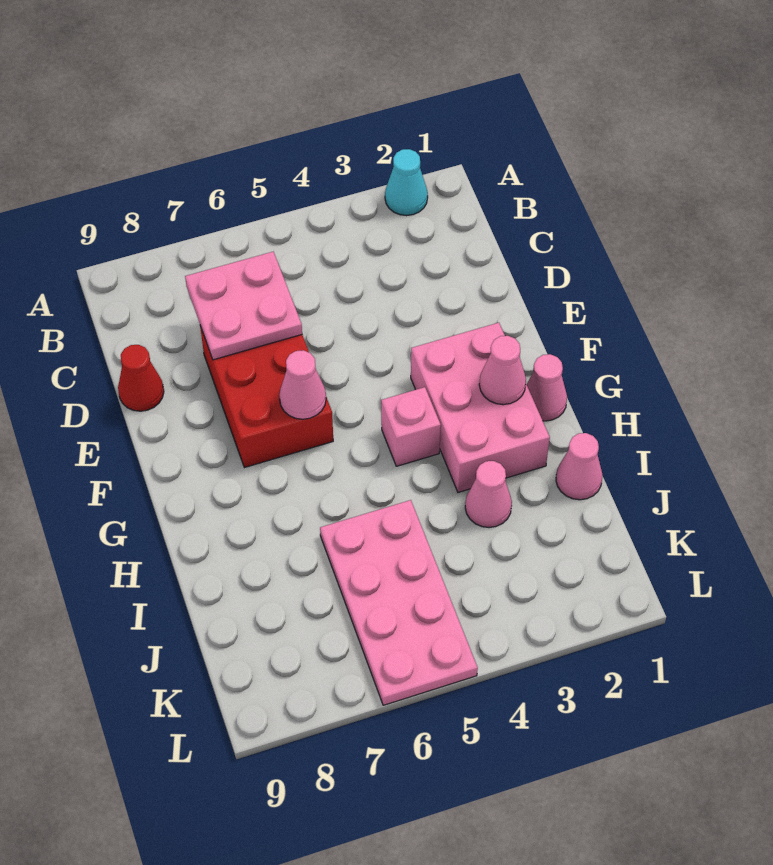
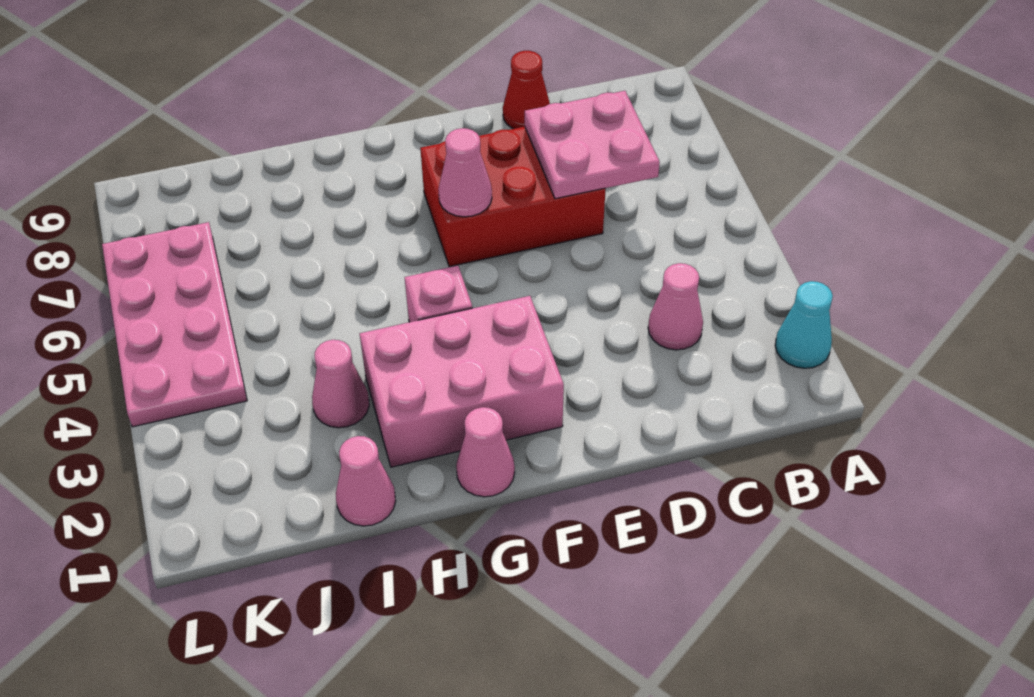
pink 1x1 cone [479,336,526,405] -> pink 1x1 cone moved to [648,263,703,350]
pink 2x4 plate [320,500,478,705] -> pink 2x4 plate turned to [102,222,247,427]

